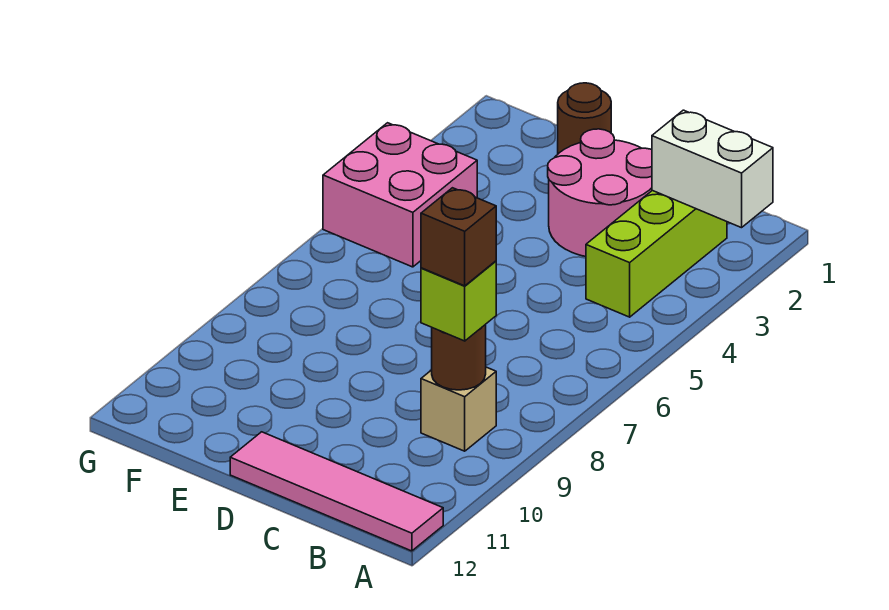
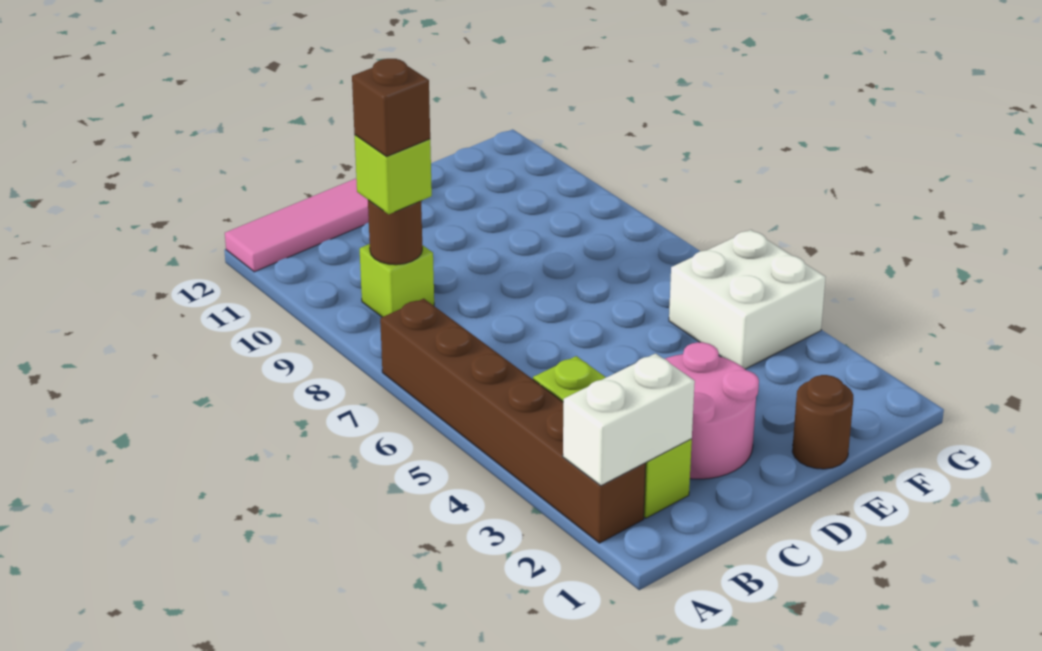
none -> brown 1x6 brick [380,299,646,543]
tan 1x1 brick [421,367,496,451] -> lime 1x1 brick [360,244,434,317]
pink 2x2 brick [323,123,477,267] -> white 2x2 brick [669,230,826,369]

